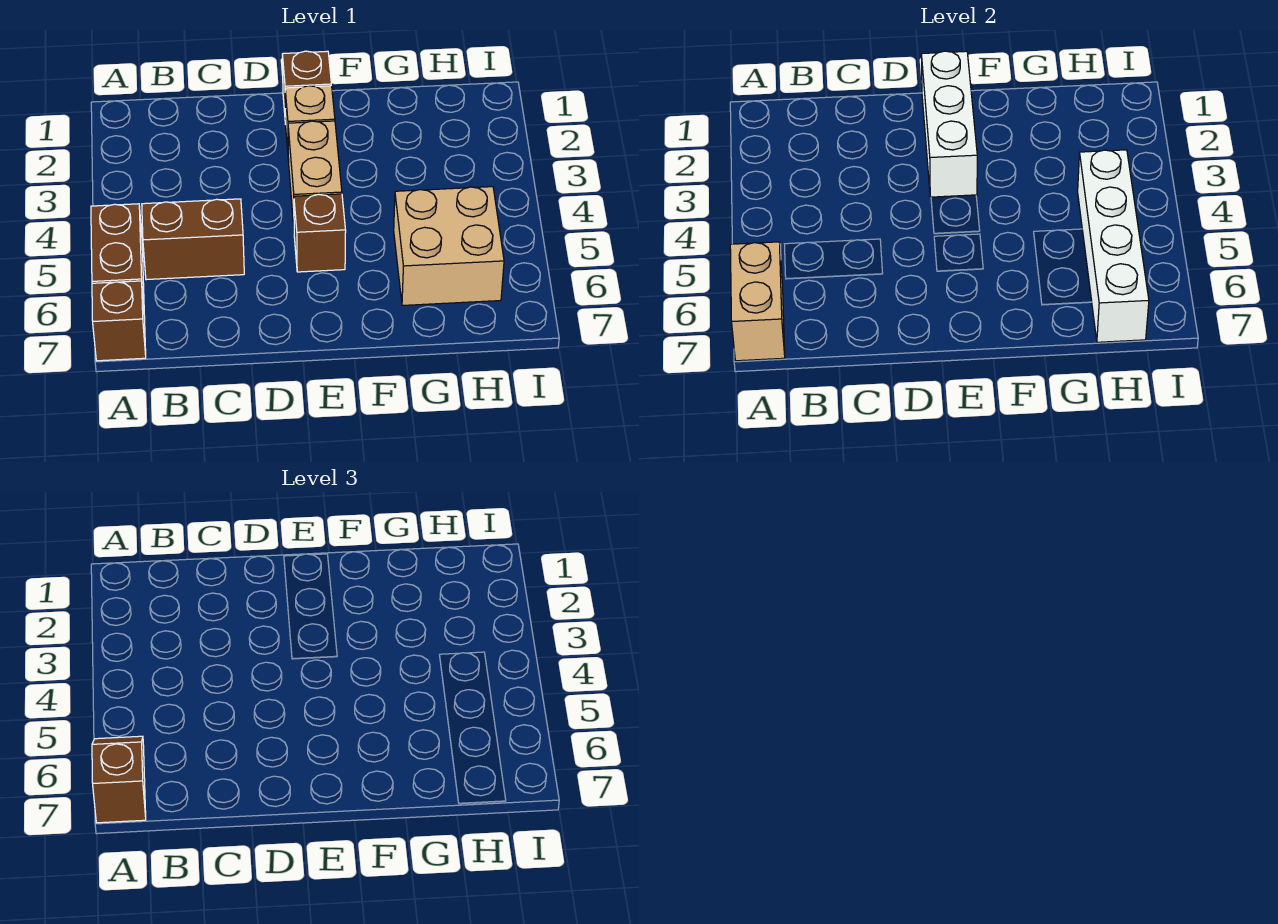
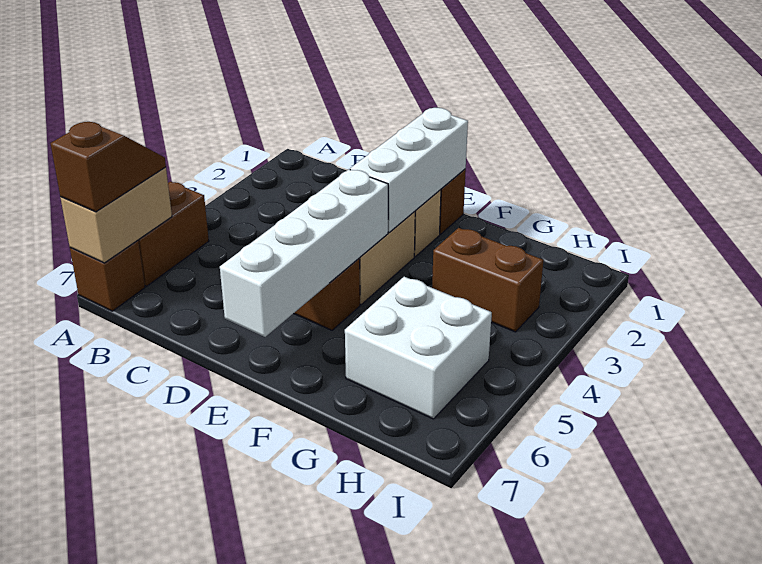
brown 1x2 brick [142,199,244,280] -> brown 1x2 brick moved to [432,228,544,332]
tan 2x2 brick [394,187,504,305] -> white 2x2 brick [345,277,492,419]
white 1x4 brick [1078,150,1149,342] -> white 1x4 brick moved to [220,169,388,337]

